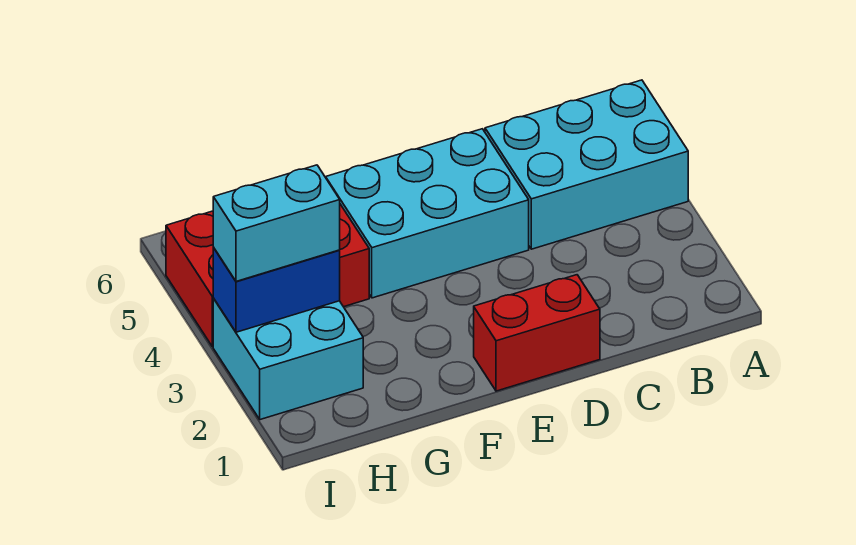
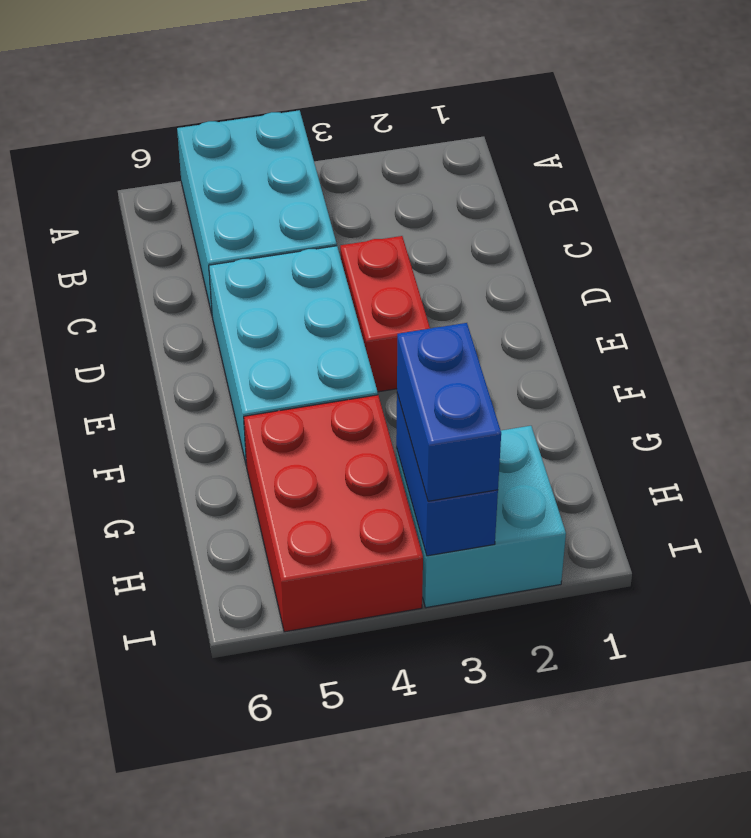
red 1x2 brick [474,275,600,391] -> red 1x2 brick moved to [340,236,430,392]
cyan 1x2 brick [213,165,340,281] -> blue 1x2 brick [397,323,501,501]

